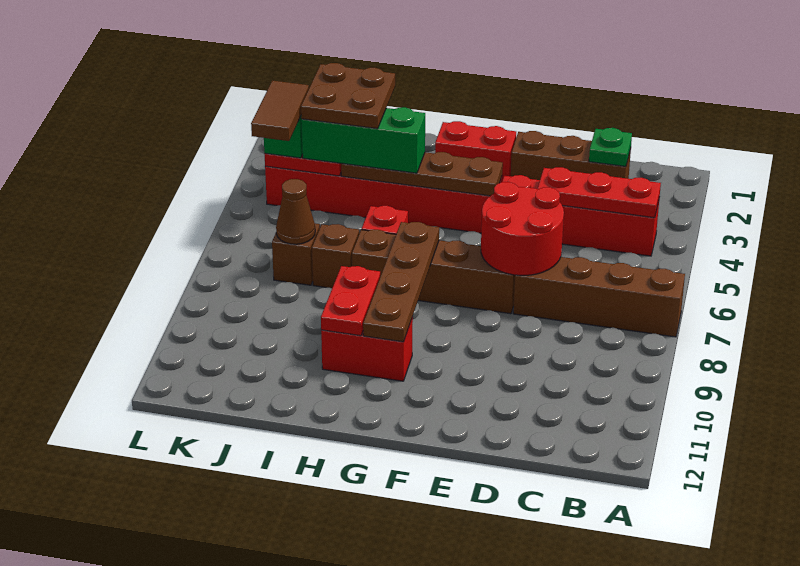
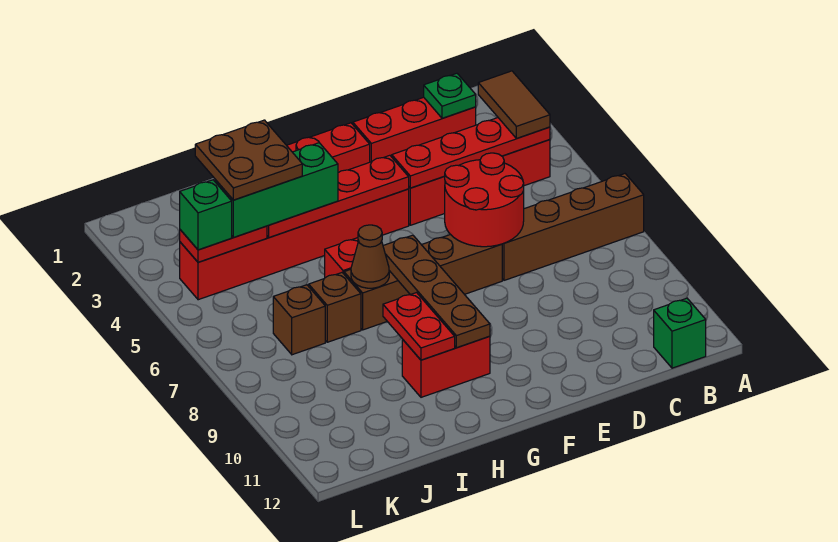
red 1x3 plate [538,167,661,218] -> red 1x4 plate [392,118,550,188]
none -> green 1x1 brick [654,298,706,368]
brown 1x3 brick [511,131,631,180] -> red 1x3 brick [353,97,476,162]
brown 1x4 plate [341,152,503,196] -> red 1x4 plate [267,155,409,238]
brown 1x1 cone [276,179,315,244] -> brown 1x1 cone moved to [351,225,389,288]
brown 1x2 tile [251,80,309,141] -> brown 1x2 tile moved to [478,71,550,138]

